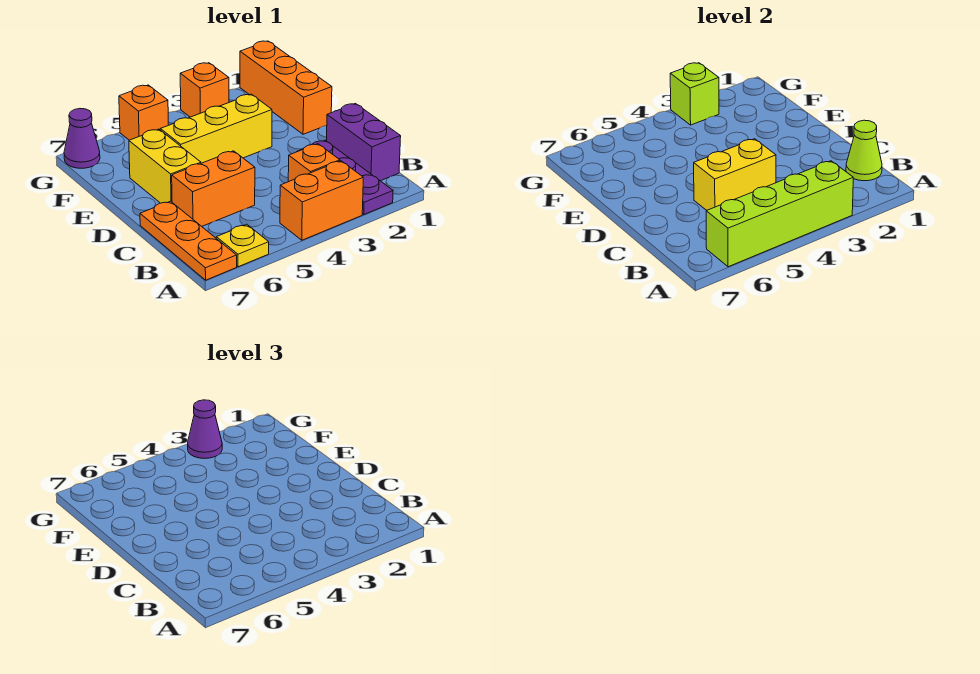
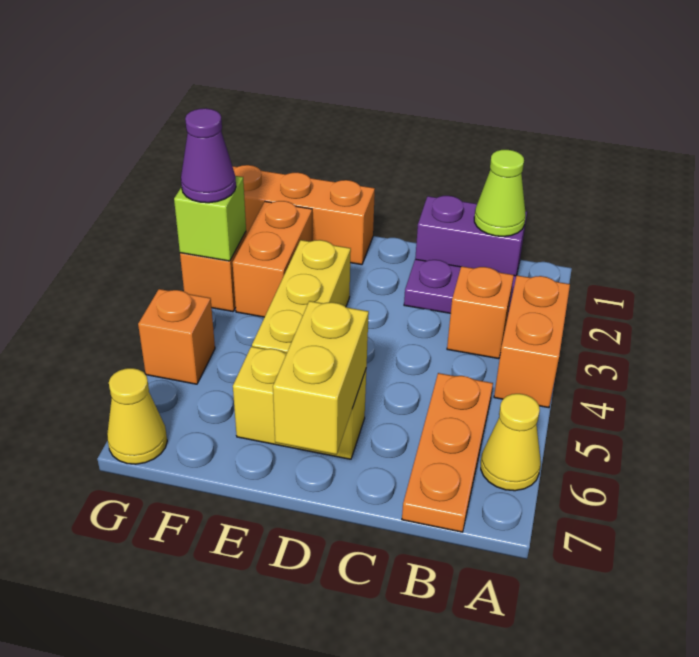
lime 1x4 brick [706,161,853,267] -> none
yellow 1x1 plate [216,224,269,267] -> yellow 1x1 cone [481,394,541,491]
orange 1x3 plate [140,201,237,280] -> orange 1x3 plate turned to [402,373,493,532]
yellow 1x2 brick [694,139,776,210] -> yellow 1x2 brick moved to [273,301,369,455]
orange 1x2 brick [172,151,255,226] -> orange 1x2 brick moved to [233,201,312,317]
purple 1x1 cone [64,109,100,168] -> yellow 1x1 cone [107,368,167,464]

